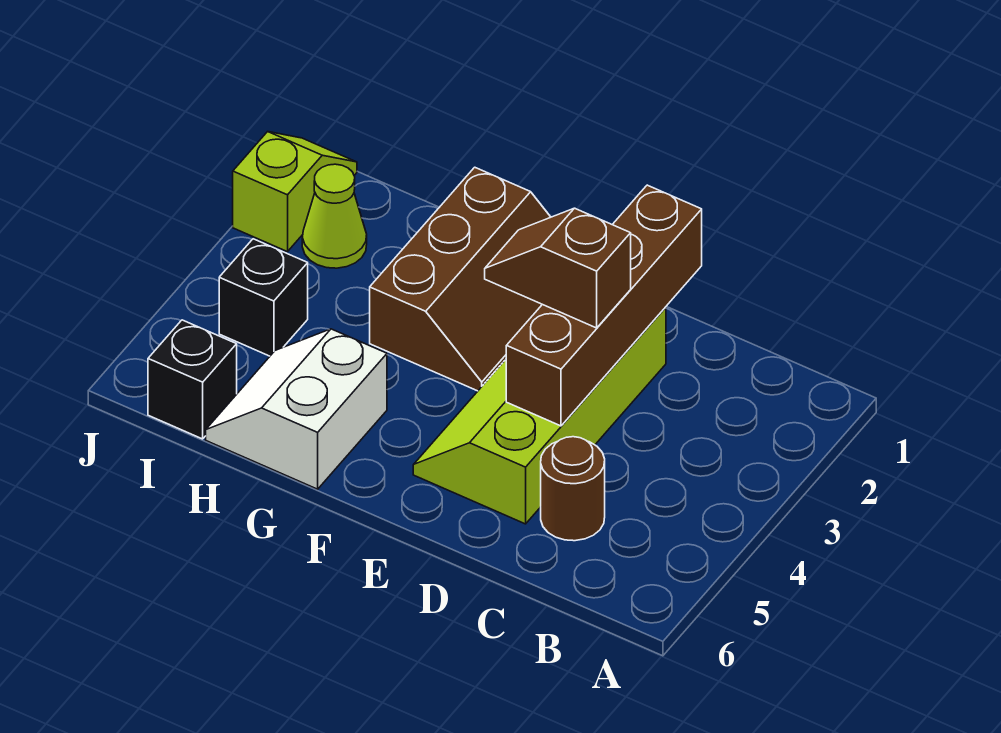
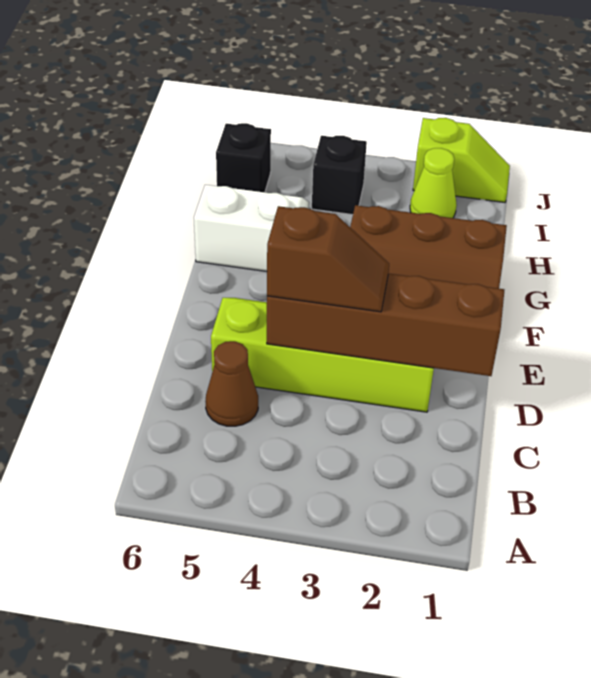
brown 1x1 round brick [541,437,605,541] -> brown 1x1 cone [205,341,258,426]
brown 1x2 slope [485,208,631,328] -> brown 1x2 slope turned to [267,206,389,312]

